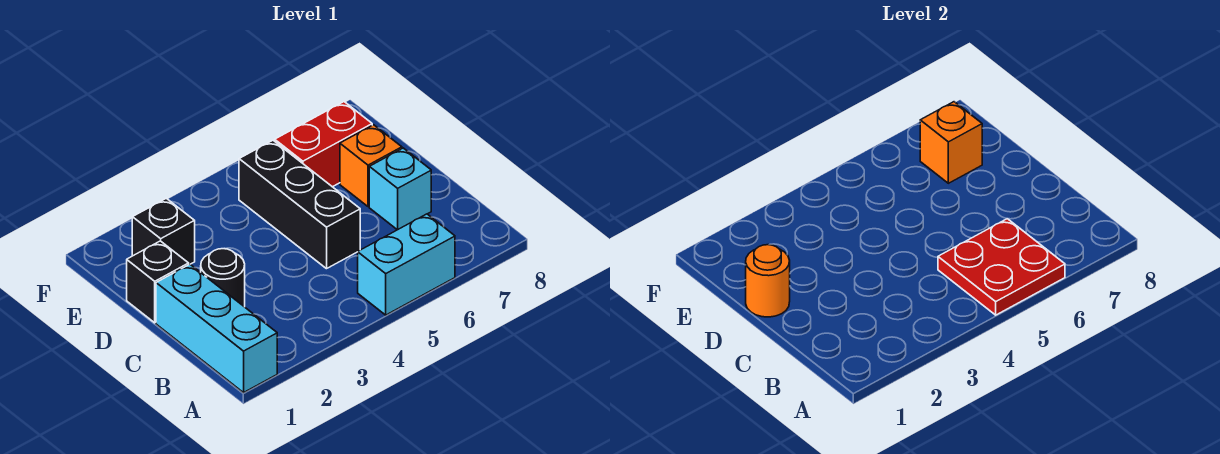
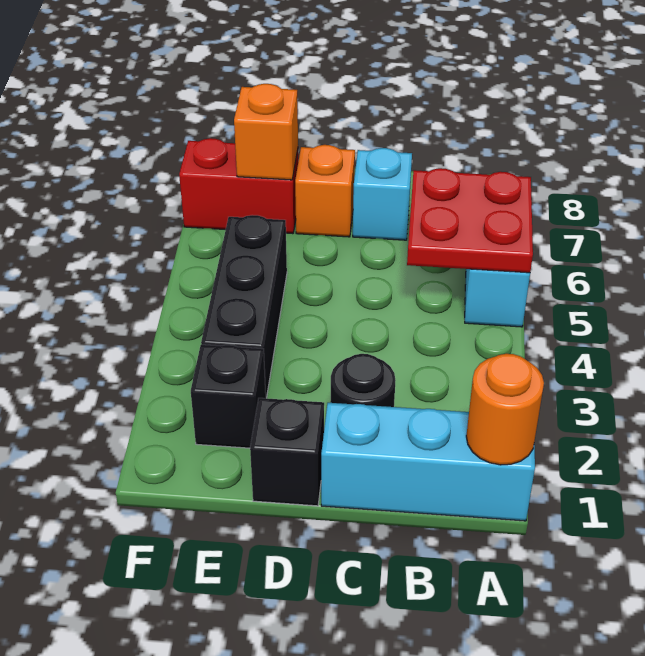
black 1x3 brick [239,140,360,269] -> black 1x3 brick turned to [201,215,287,398]
orange 1x1 round brick [746,245,790,317] -> orange 1x1 round brick moved to [466,354,544,465]
red 1x2 brick [275,102,372,187] -> red 1x2 brick turned to [179,138,298,234]

